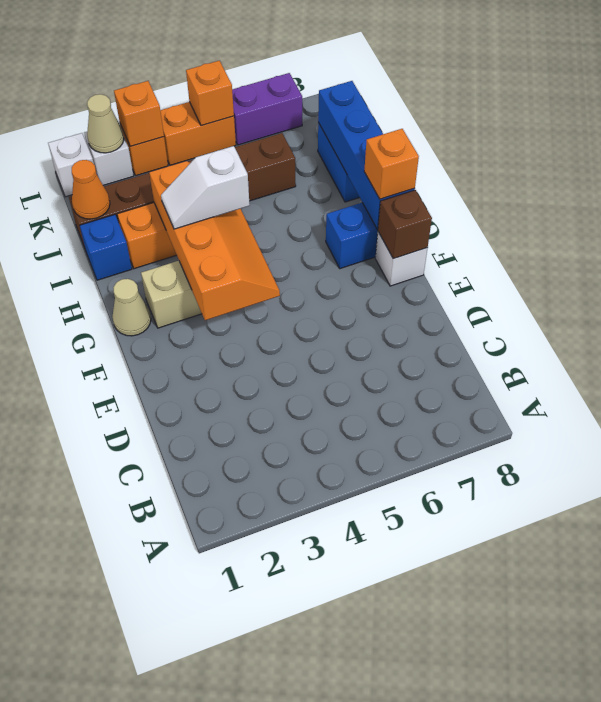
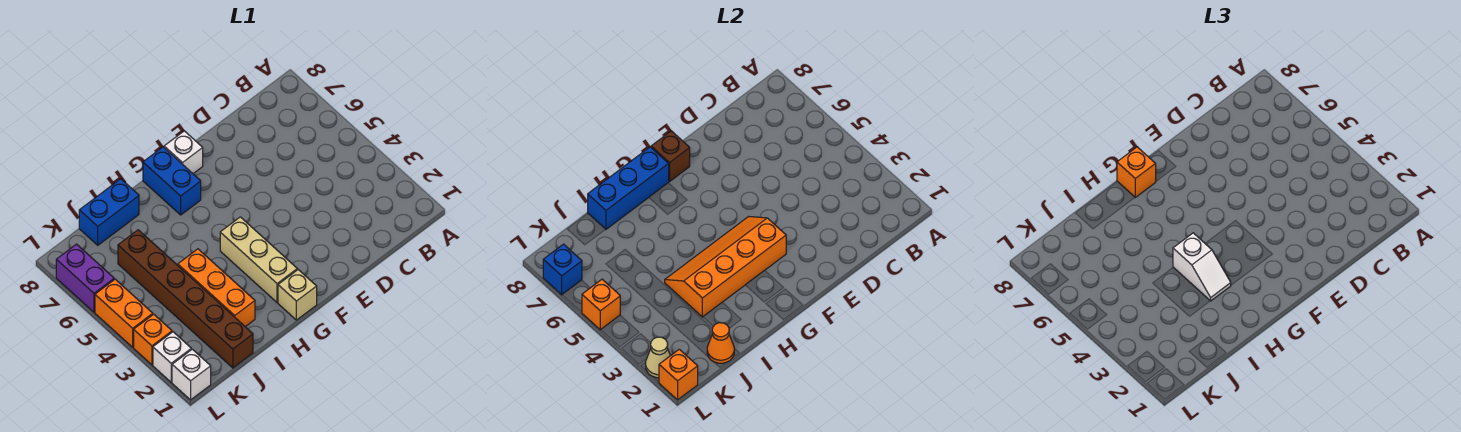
tan 1x1 cone [112,279,151,336] -> tan 1x1 brick [278,270,317,320]
blue 1x4 brick [318,81,415,229] -> blue 1x3 brick [588,147,669,229]
blue 1x1 brick [80,215,132,280] -> blue 1x1 brick moved to [543,244,582,295]
orange 1x1 brick [114,81,164,146] -> orange 1x1 brick moved to [659,349,698,400]

